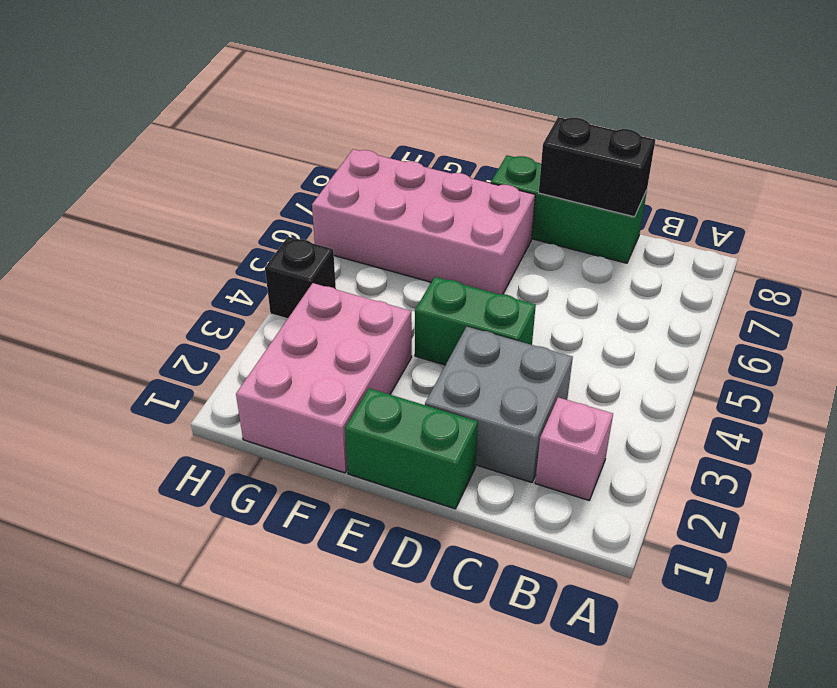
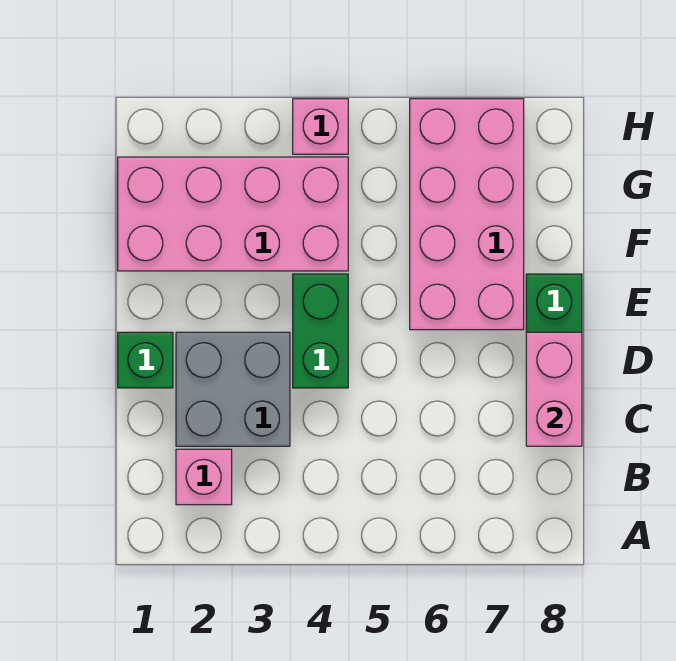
black 1x2 brick [539,117,655,217] -> pink 1x2 brick [526,332,582,446]
green 1x2 brick [345,388,478,509] -> green 1x1 brick [118,332,173,388]
pink 2x3 brick [236,283,412,473] -> pink 2x4 brick [118,157,348,271]
black 1x1 brick [265,237,336,319] -> pink 1x1 brick [293,99,348,154]

